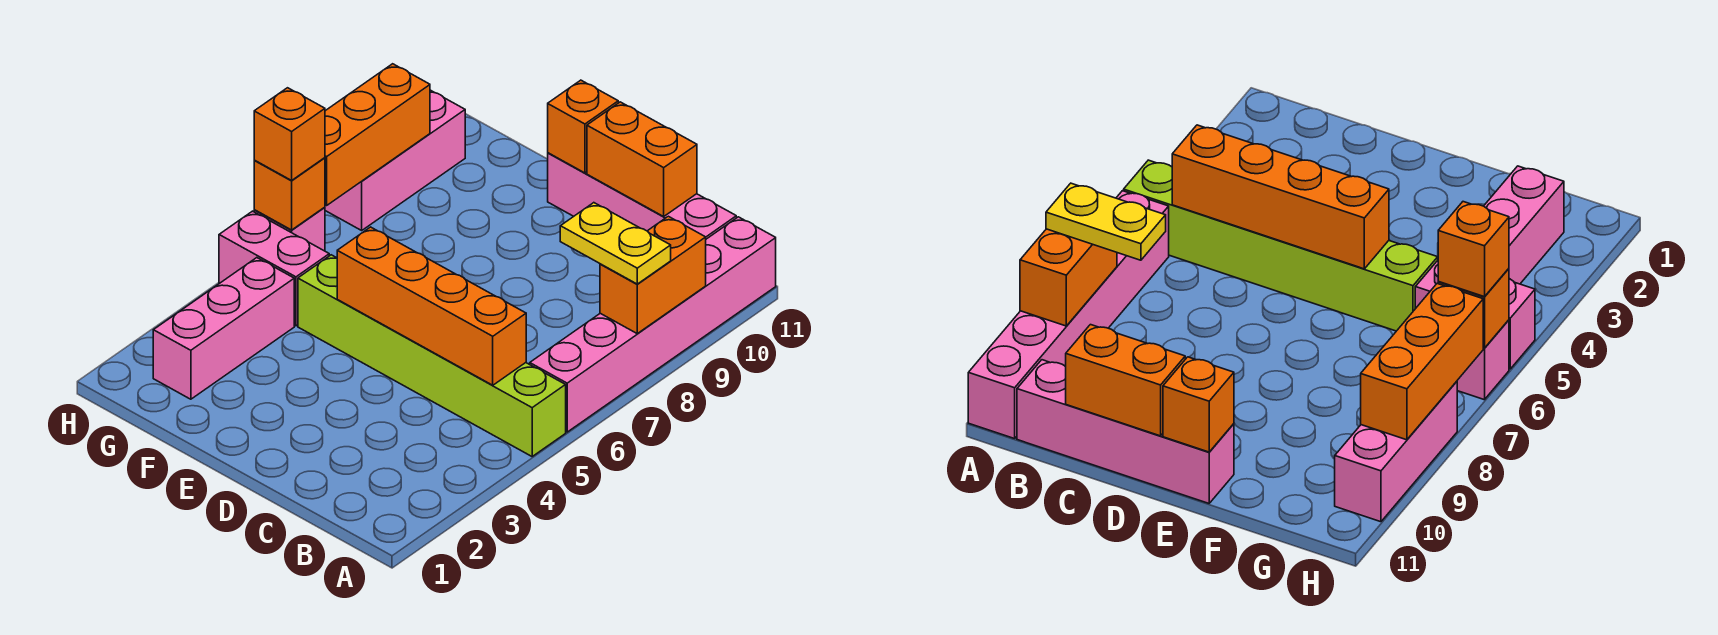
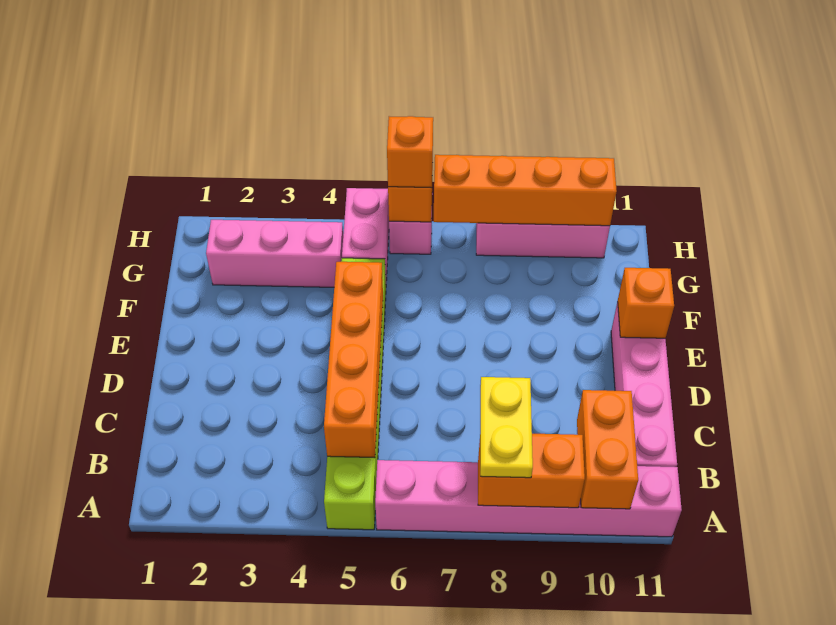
orange 1x2 brick [587,102,697,216] -> orange 1x2 brick moved to [577,390,638,509]
orange 1x3 brick [325,64,430,205] -> orange 1x4 brick [434,155,617,226]

